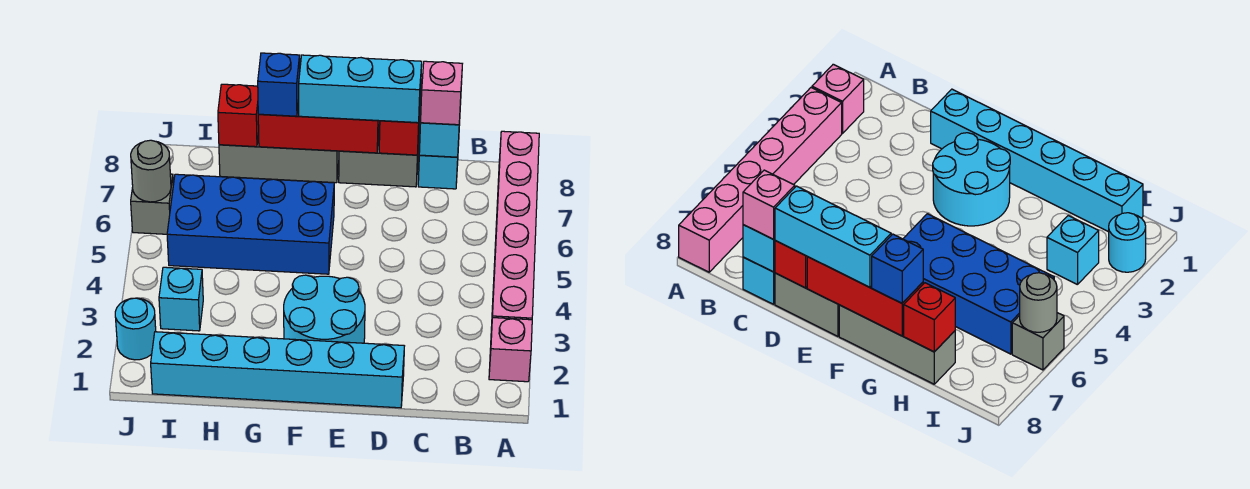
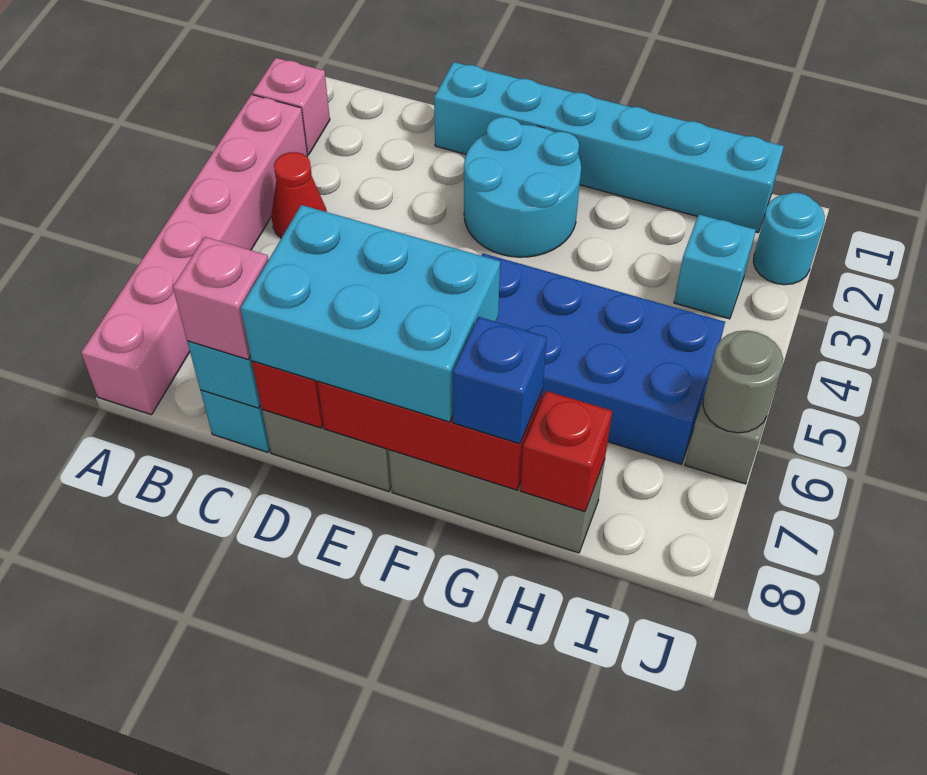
none -> red 1x1 cone [272,152,327,238]
cyan 1x3 brick [299,55,422,123] -> cyan 2x3 brick [241,205,500,422]

